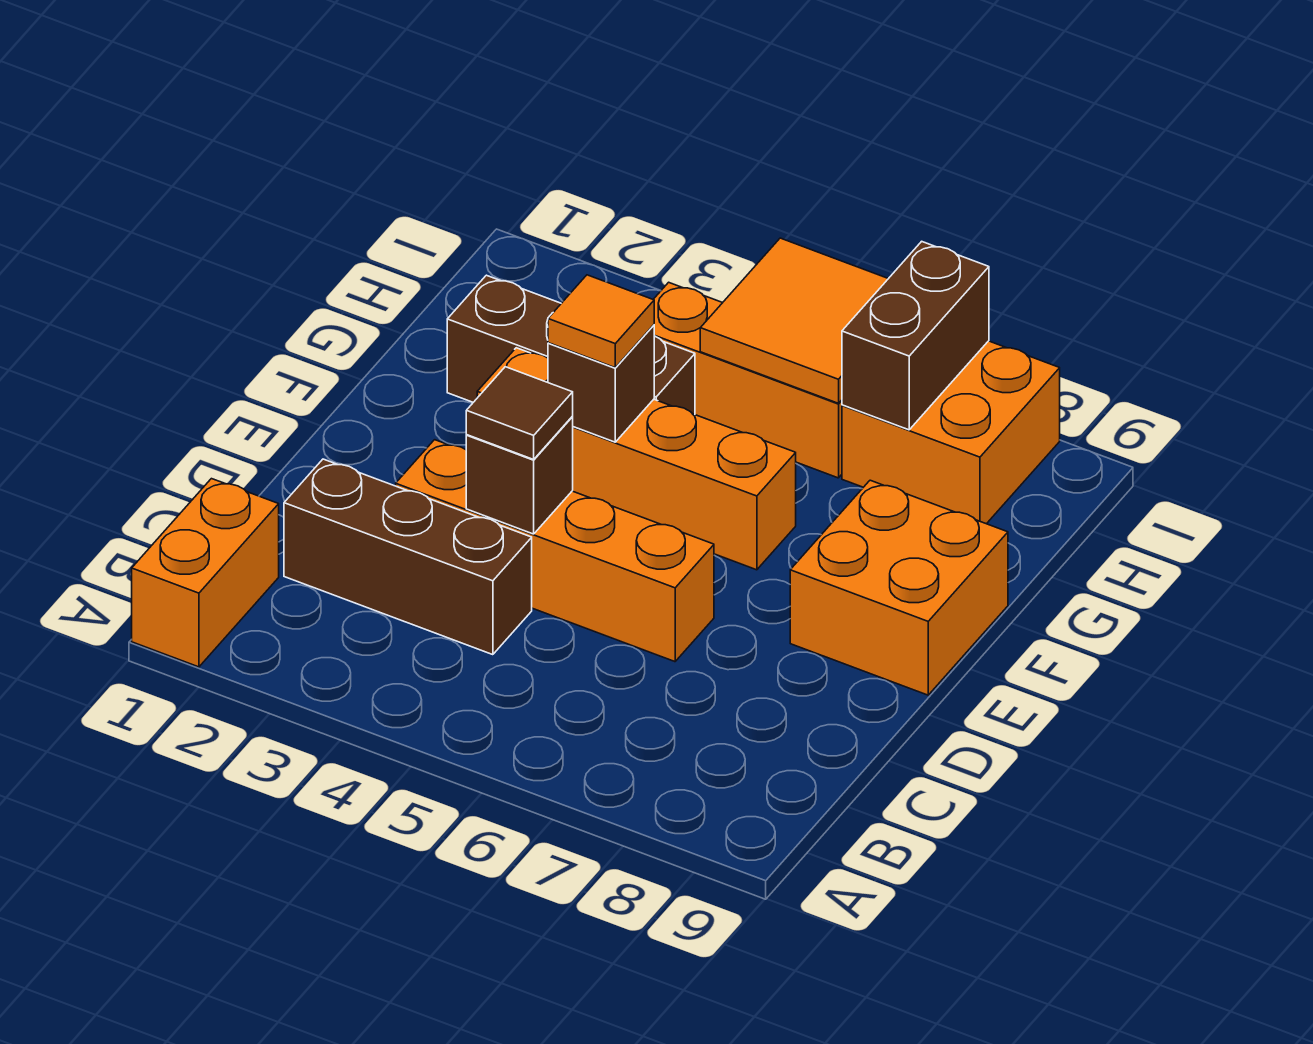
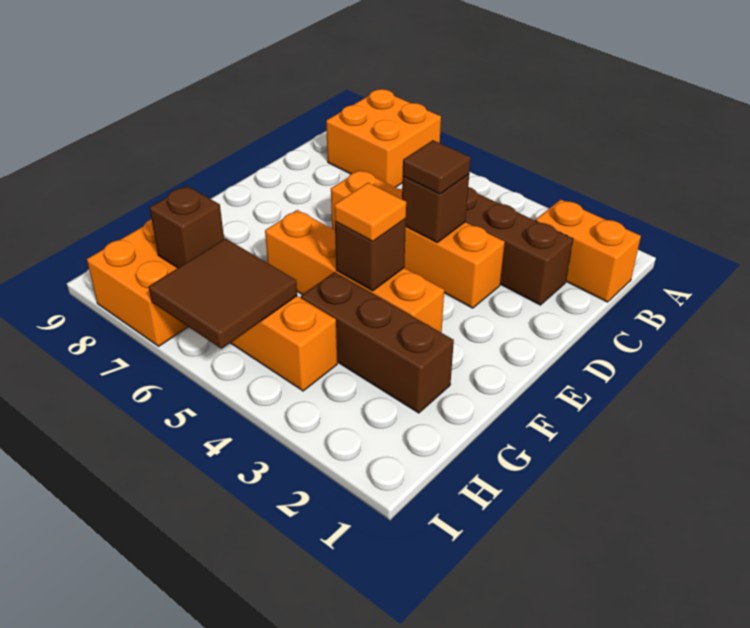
orange 1x2 brick [132,479,279,667] -> orange 1x2 brick turned to [536,200,641,302]
orange 2x2 brick [790,480,1008,695] -> orange 2x2 brick moved to [326,89,441,187]
orange 2x2 tile [700,238,888,403] -> brown 2x2 tile [149,239,297,349]
brown 1x2 brick [842,241,989,430] -> brown 1x1 brick [149,186,224,268]

